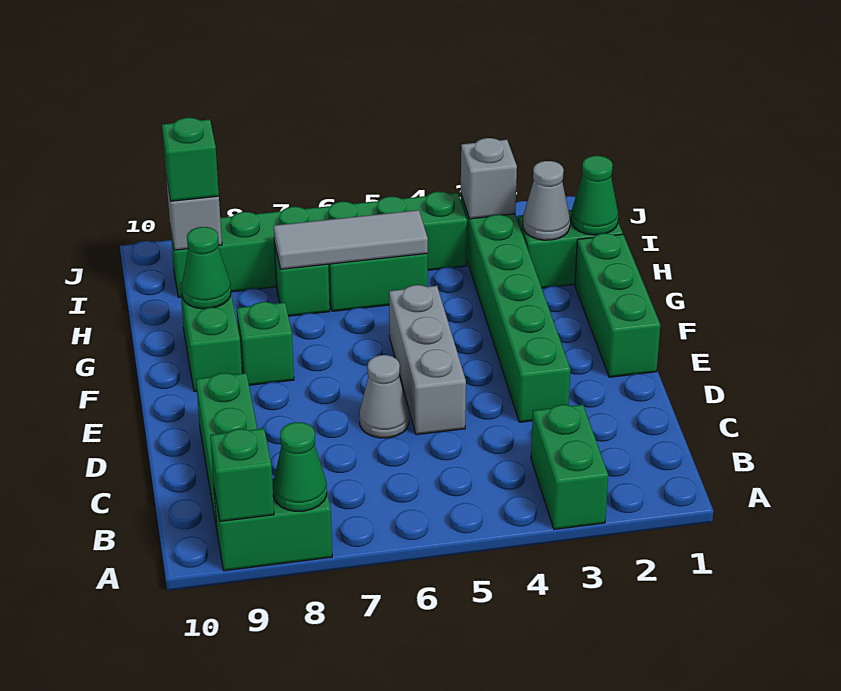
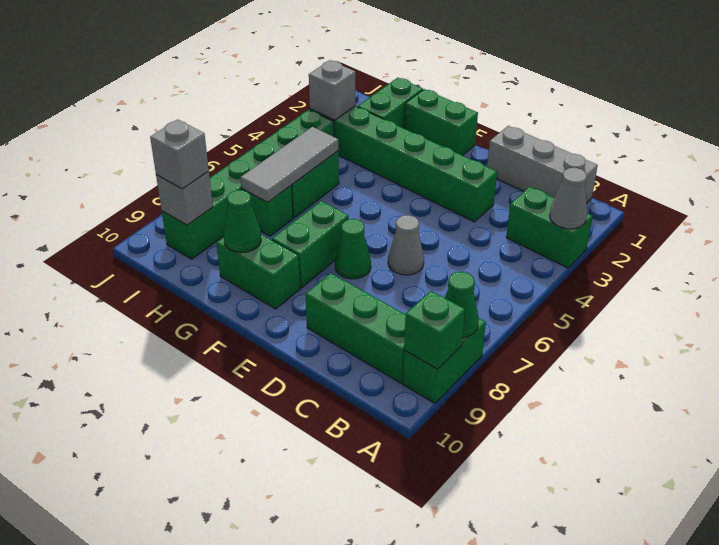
grey 1x3 brick [389,285,466,435] -> grey 1x3 brick moved to [487,126,598,203]
green 1x3 brick [575,233,660,377] -> green 1x2 brick [404,89,478,156]
green 1x1 brick [237,302,294,385] -> green 1x2 brick [272,201,349,288]
green 1x1 cone [571,156,618,235] -> green 1x1 cone moved to [335,219,371,279]
grey 1x1 cone [523,161,570,240] -> grey 1x1 cone moved to [550,168,587,229]
green 1x1 brick [162,118,219,201] -> grey 1x1 brick [150,119,209,189]

